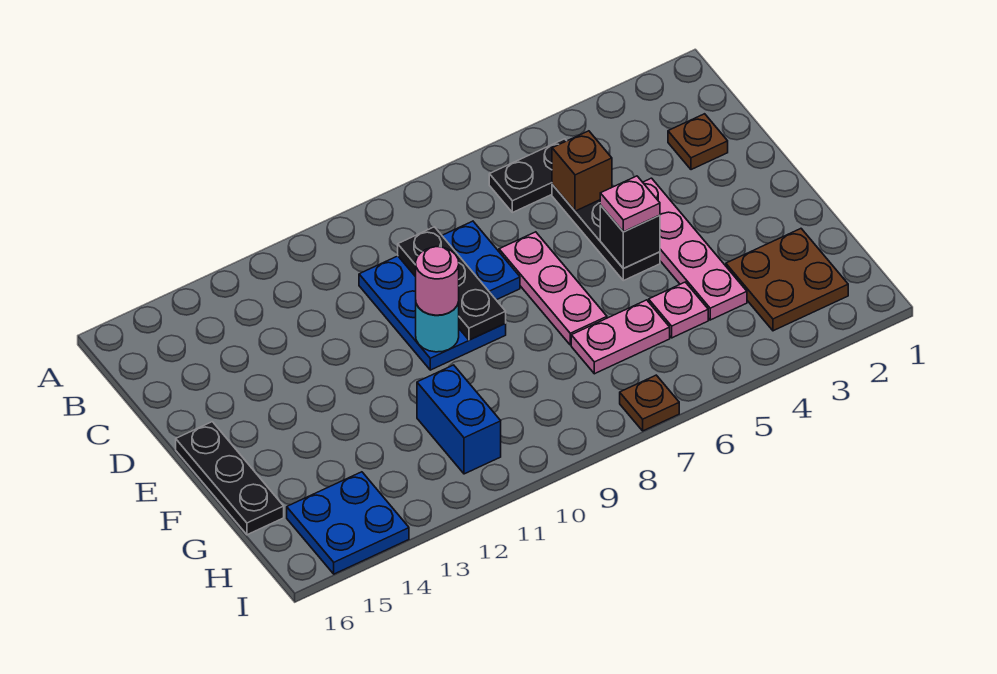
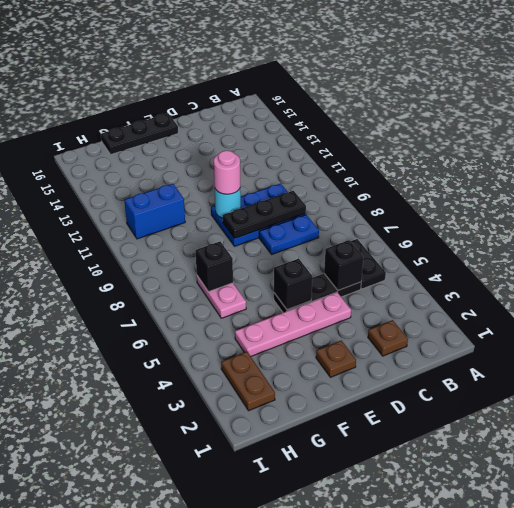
brown 1x1 brick [552,131,612,211] -> black 1x1 brick [324,240,364,290]
pink 1x3 plate [499,232,607,345] -> none
pink 1x1 plate [600,176,660,232] -> none
brown 2x2 plate [726,229,848,331] -> brown 1x2 plate [221,352,275,411]
pink 1x1 plate [649,282,708,338] -> none
none -> black 1x1 brick [195,242,233,292]
blue 2x2 plate [287,472,409,574] -> none
brown 1x1 plate [620,375,679,431] -> brown 1x1 plate moved to [316,340,356,377]

